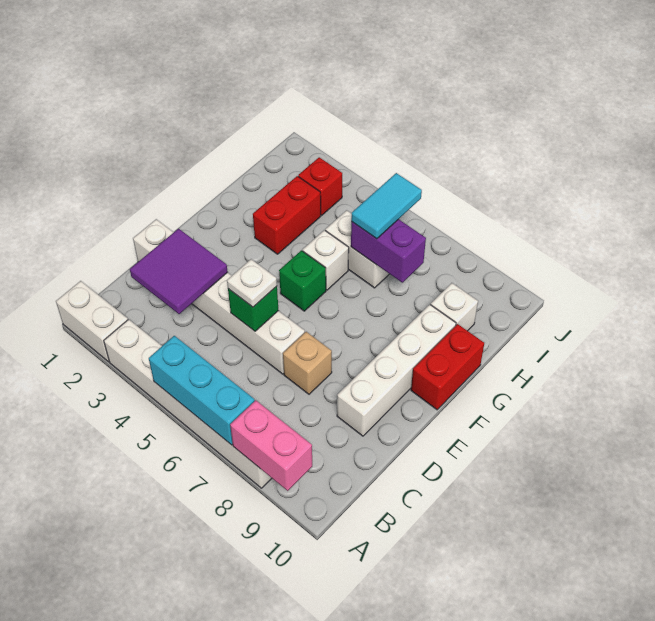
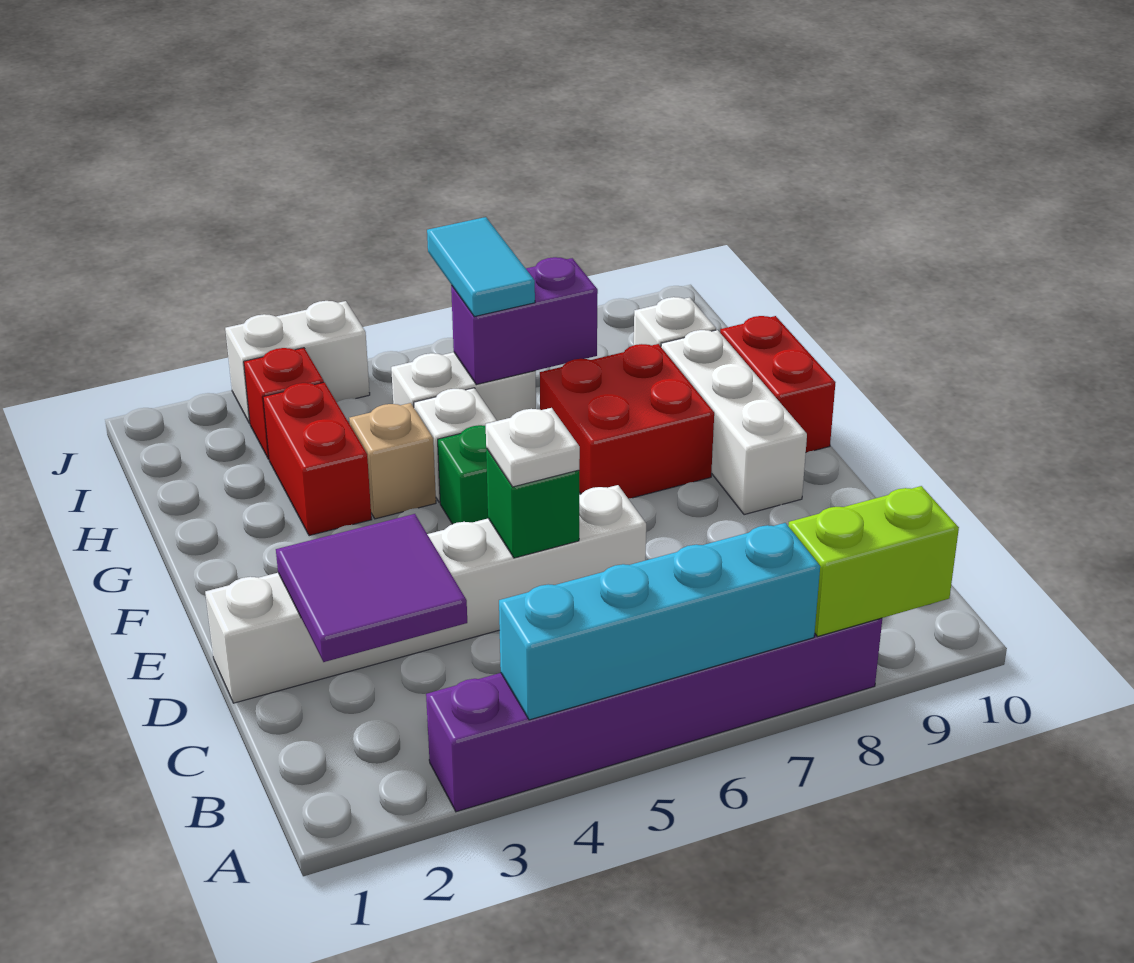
white 1x2 brick [56,281,128,362] -> white 1x2 brick moved to [225,301,370,423]
white 1x6 brick [104,319,272,488] -> purple 1x6 brick [426,618,882,812]
cyan 1x3 brick [149,336,255,445] -> cyan 1x4 brick [499,523,820,720]
pink 1x2 brick [230,400,312,491] -> lime 1x2 brick [788,486,959,637]
tan 1x1 brick [283,332,332,394] -> tan 1x1 brick moved to [349,403,436,519]
white 1x4 brick [337,305,456,436] -> white 1x3 brick [661,330,807,515]
none -> red 2x2 brick [540,344,714,499]

